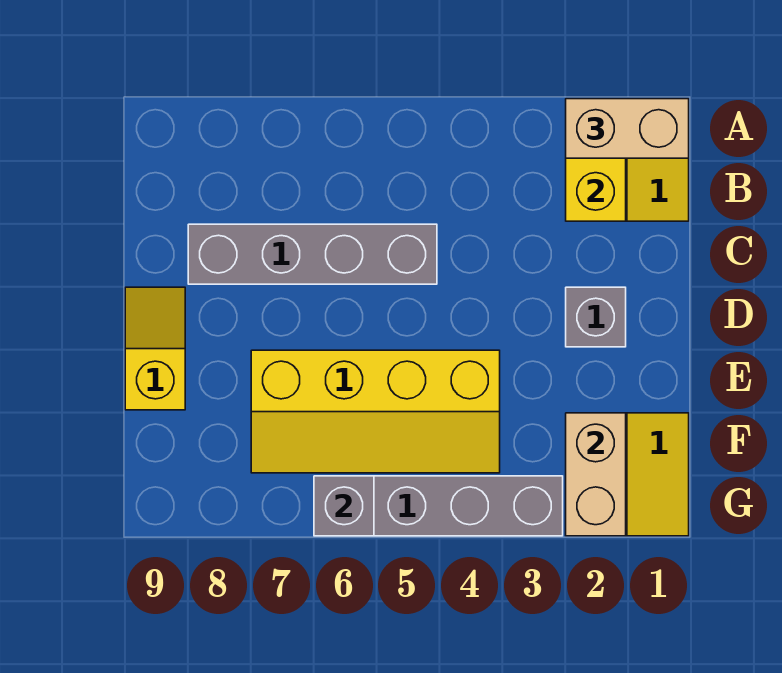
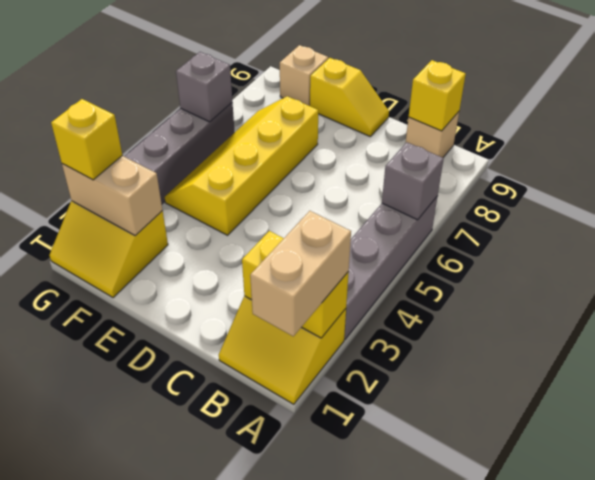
none -> tan 1x1 brick [406,112,459,158]
none -> yellow 1x1 brick [409,60,466,131]
grey 1x4 brick [188,224,437,284] -> grey 1x4 brick moved to [344,196,438,339]
grey 1x1 brick [566,287,626,347] -> grey 1x1 brick moved to [382,142,444,220]
none -> tan 1x1 brick [280,45,328,106]
none -> yellow 1x1 brick [51,99,122,180]

